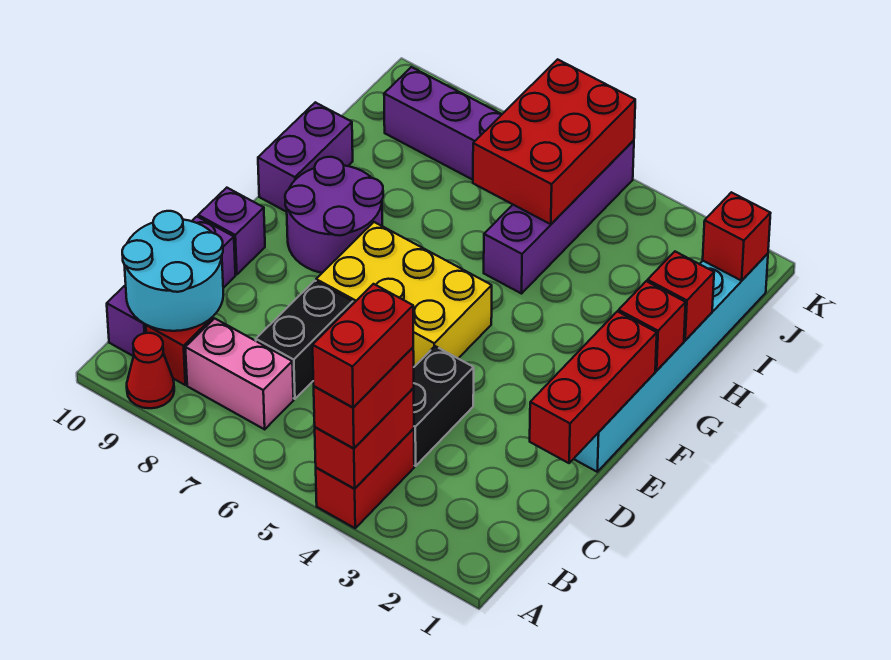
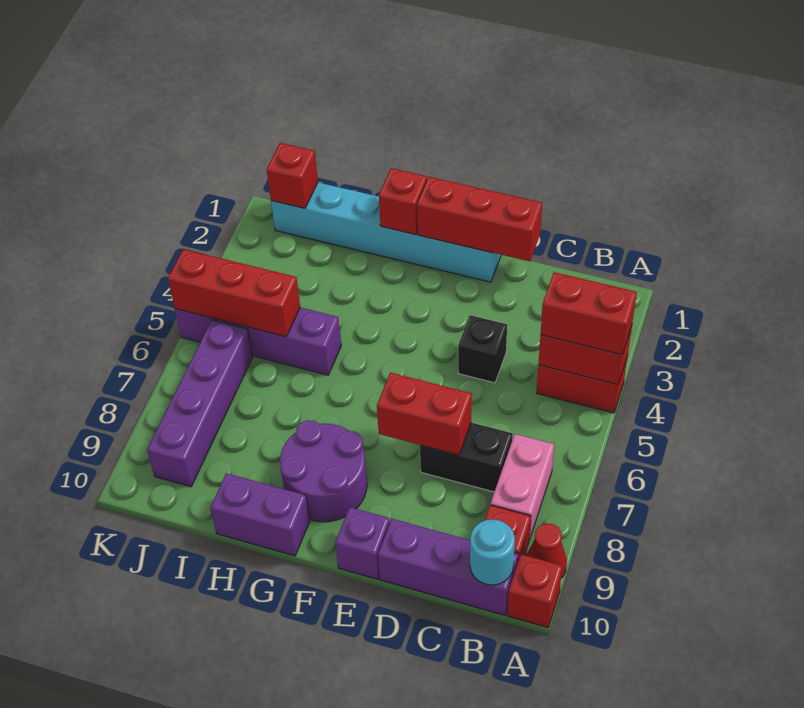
red 1x2 brick [313,284,413,408] -> red 1x2 brick moved to [377,373,472,455]
cyan 2x2 round brick [122,211,223,331] -> cyan 1x1 round brick [470,519,515,585]
black 1x2 brick [414,346,474,466] -> black 1x1 brick [458,315,507,383]
yellow 2x3 brick [316,222,492,367] -> none
red 1x1 brick [647,252,714,340] -> red 1x1 brick moved to [507,554,562,627]
red 2x3 brick [473,59,635,224] -> red 1x3 brick [168,249,300,337]

